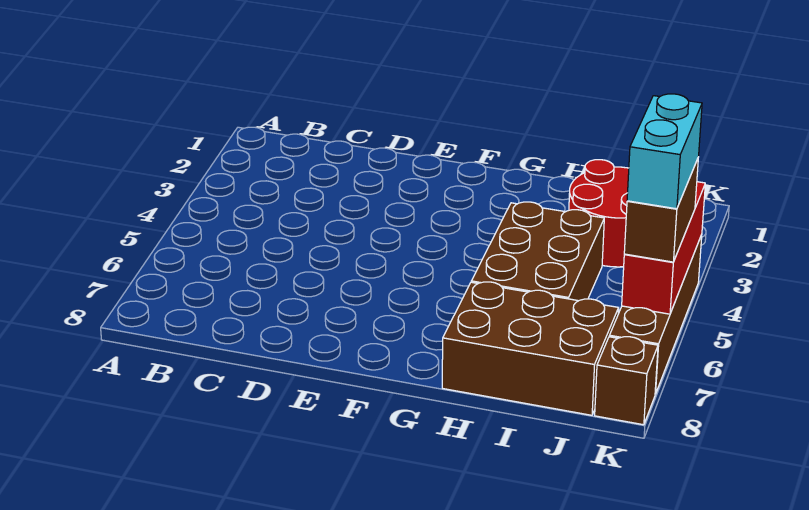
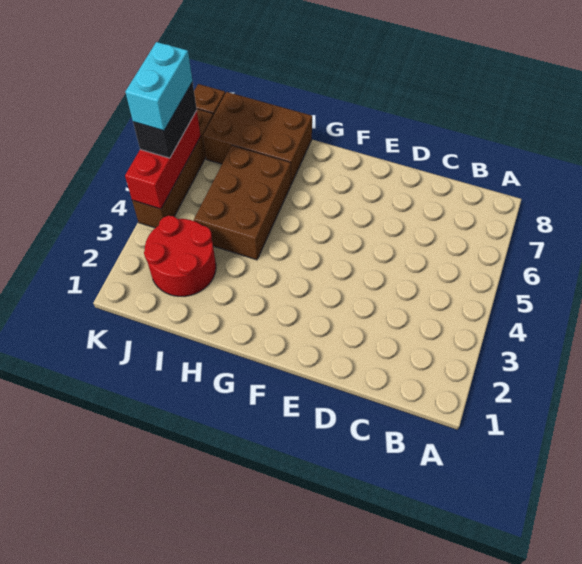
brown 1x2 brick [624,159,698,262] -> black 1x2 brick [133,82,197,158]

